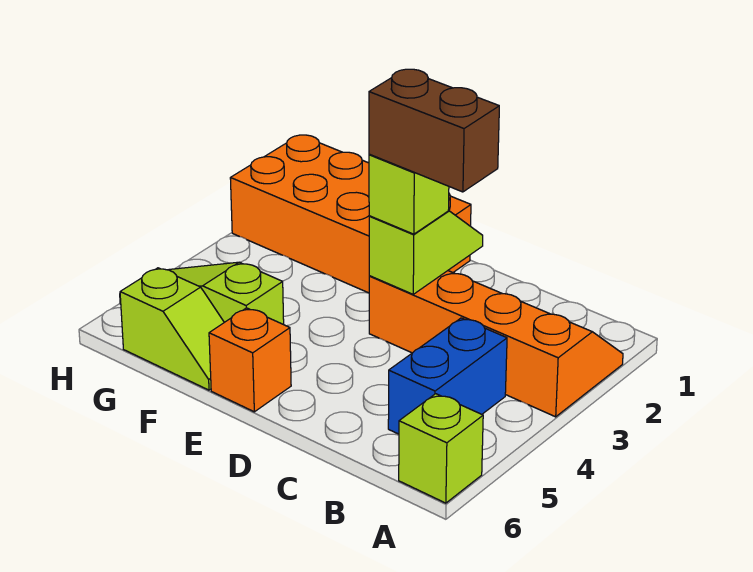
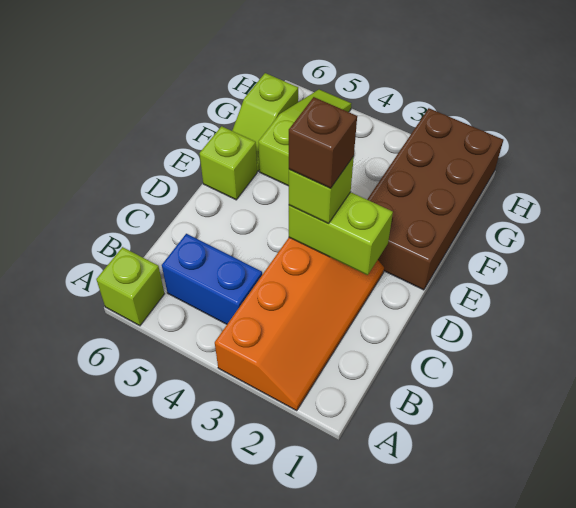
brown 1x2 brick [369,69,499,192] -> brown 1x1 brick [289,97,357,188]
lime 1x2 slope [369,211,483,294] -> lime 1x2 brick [289,192,393,275]
orange 2x4 brick [230,135,471,293] -> brown 2x4 brick [367,108,503,290]
orange 1x1 brick [209,308,291,412] -> lime 1x1 brick [199,126,257,200]

